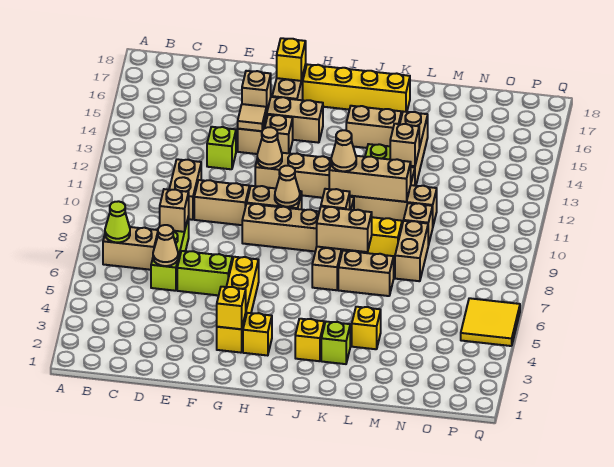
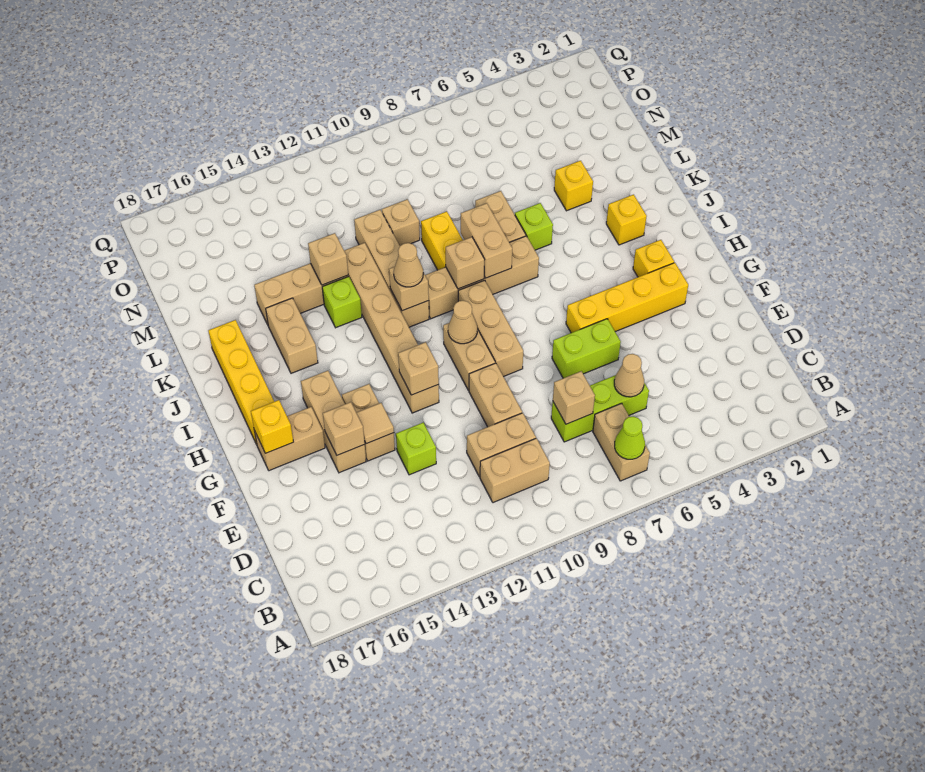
lime 1x2 brick [177,251,232,295] -> lime 1x2 brick turned to [552,319,621,378]
yellow 1x1 brick [217,287,246,329] -> none
tan 1x1 cone [257,127,282,168] -> tan 1x1 brick [398,342,439,395]
tan 1x3 brick [329,156,411,202] -> tan 1x1 brick [389,267,429,311]
lime 1x1 brick [321,322,350,364] -> lime 1x1 brick moved to [515,203,553,250]
tan 1x2 brick [395,221,428,281] -> tan 1x2 brick moved to [480,438,550,503]
yellow 2x2 tile [461,298,520,346] -> none

